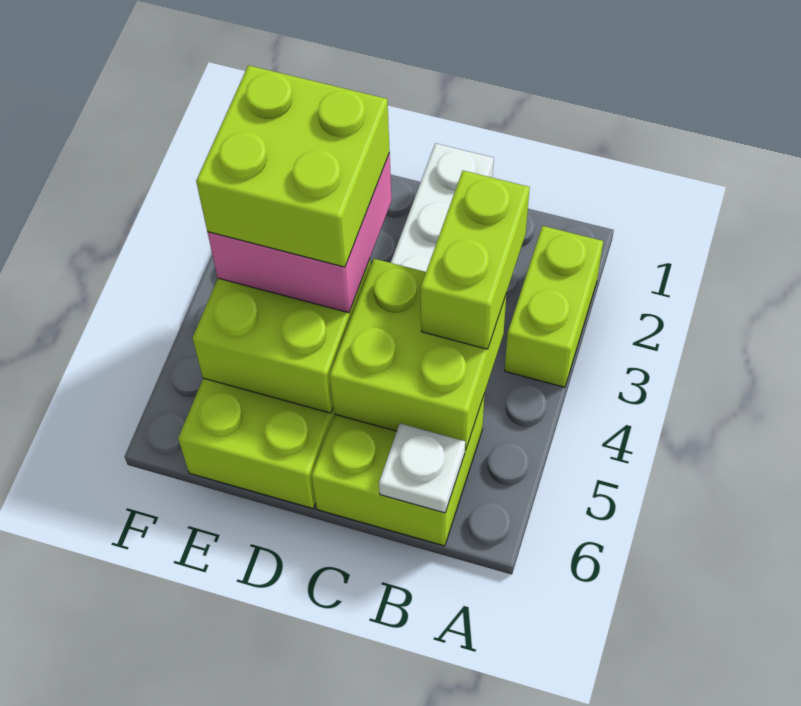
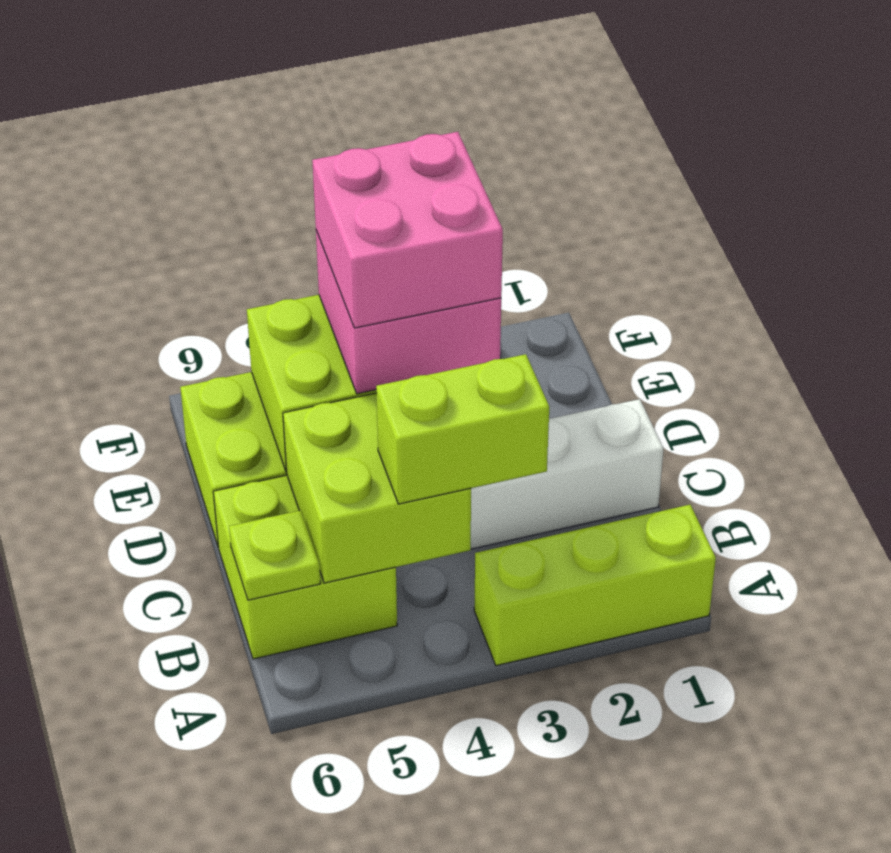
lime 1x2 brick [505,226,603,387] -> lime 1x3 brick [474,505,716,666]
white 1x1 plate [379,423,465,513] -> lime 1x1 plate [229,510,320,600]
lime 2x2 brick [196,65,390,267] -> pink 2x2 brick [312,132,503,328]

